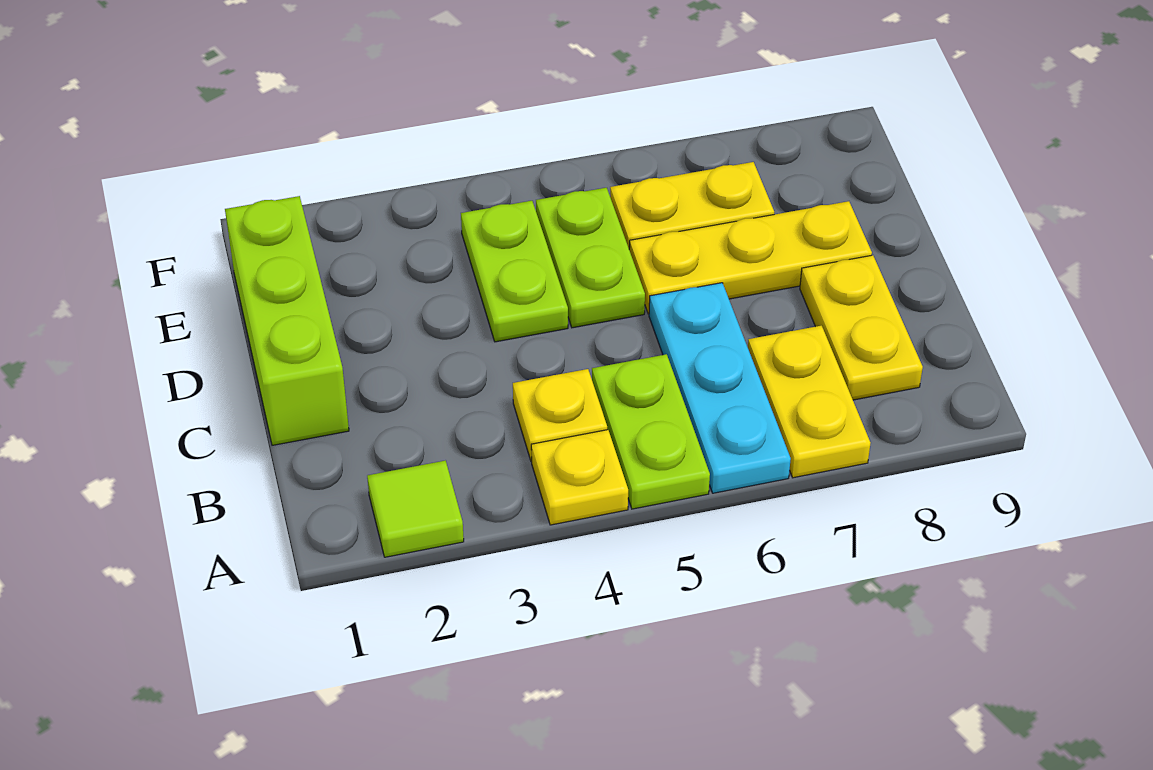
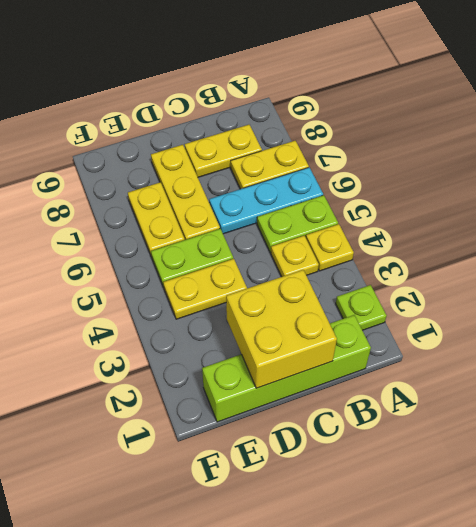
lime 1x1 tile [367,461,464,557] -> lime 1x1 plate [336,285,387,330]
lime 1x3 brick [225,196,349,445] -> lime 1x4 brick [202,315,371,422]
none -> yellow 2x2 brick [226,270,337,388]
lime 1x2 plate [461,201,568,342] -> yellow 1x2 plate [163,259,247,319]

